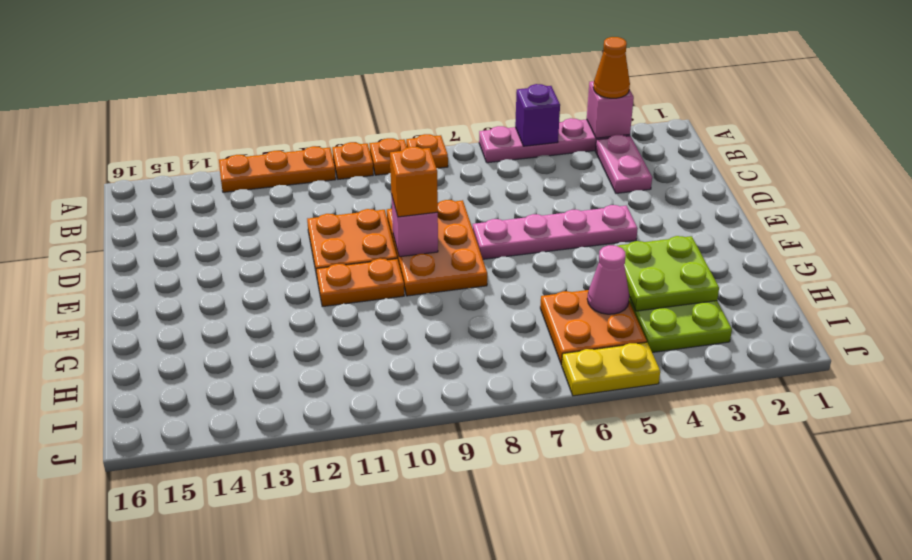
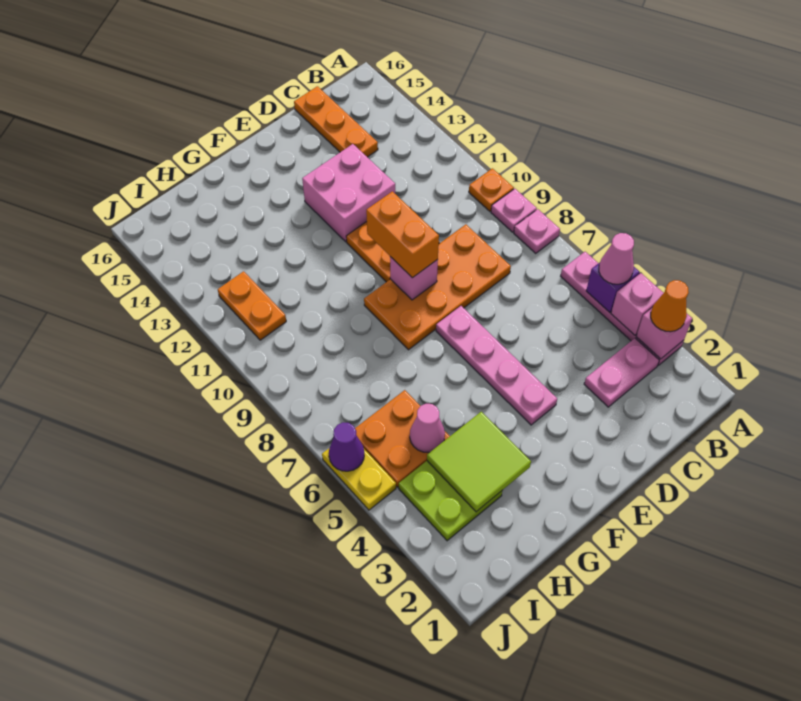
none -> pink 1x1 brick [611,273,663,335]
none -> pink 1x1 cone [599,233,634,284]
orange 1x1 plate [406,134,448,168] -> pink 1x1 plate [514,209,560,253]
orange 1x1 plate [369,138,407,175] -> pink 1x1 plate [491,189,537,232]
orange 1x3 plate [219,146,336,192] -> orange 1x3 plate moved to [294,86,378,157]
orange 2x3 plate [387,200,487,296] -> orange 2x4 plate [364,224,511,350]
none -> pink 2x2 brick [302,144,395,242]
orange 1x1 brick [390,147,438,217] -> orange 1x2 brick [366,191,439,278]
orange 1x2 plate [316,259,404,307] -> orange 1x2 plate moved to [218,271,286,340]
lime 2x2 plate [617,236,719,311] -> lime 2x2 tile [427,412,531,512]
none -> purple 1x1 cone [329,422,364,471]

